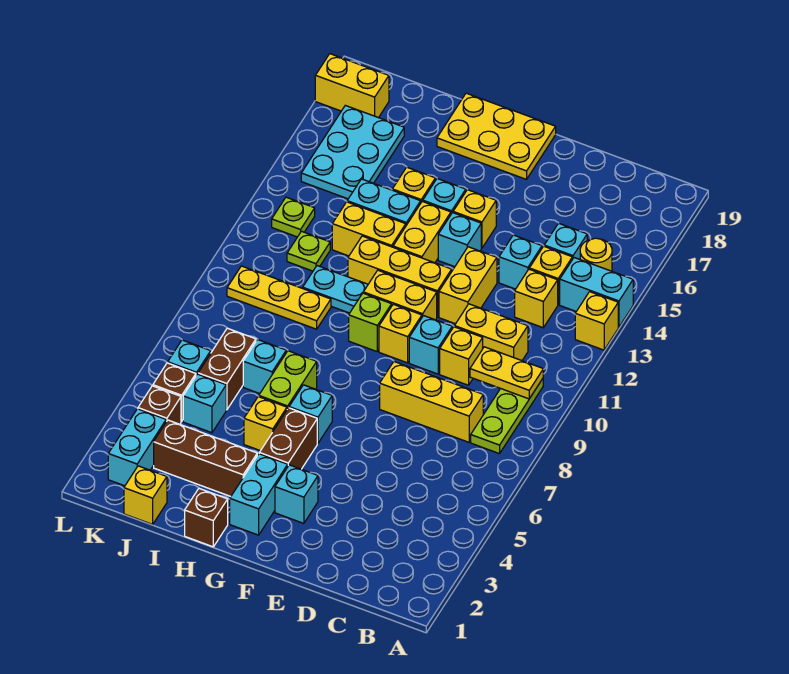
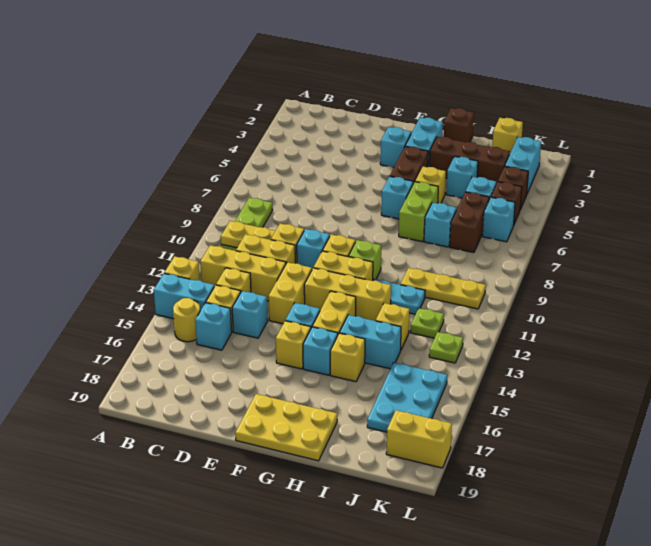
yellow 1x3 brick [380,362,483,442] -> yellow 1x3 brick moved to [200,245,286,301]
yellow 1x2 brick [332,202,406,256] -> yellow 1x1 brick [376,303,410,349]
none -> cyan 1x1 brick [446,156,478,198]

